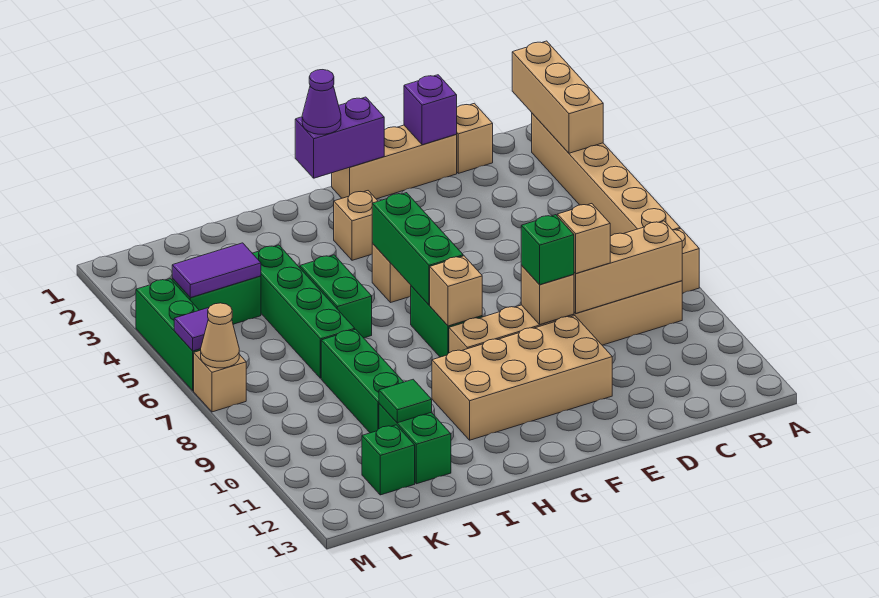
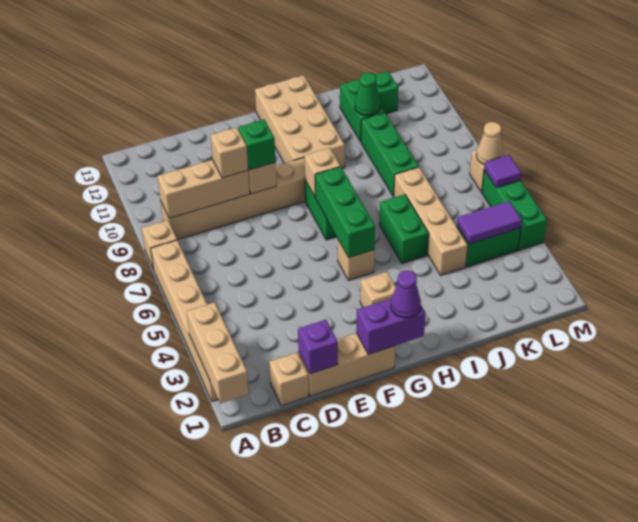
tan 2x4 brick [432,316,612,440] -> tan 2x4 brick turned to [255,75,345,168]
green 1x4 brick [252,245,355,378] -> tan 1x4 brick [393,167,468,275]
green 1x1 tile [379,379,432,423] -> green 1x1 cone [355,73,381,116]

